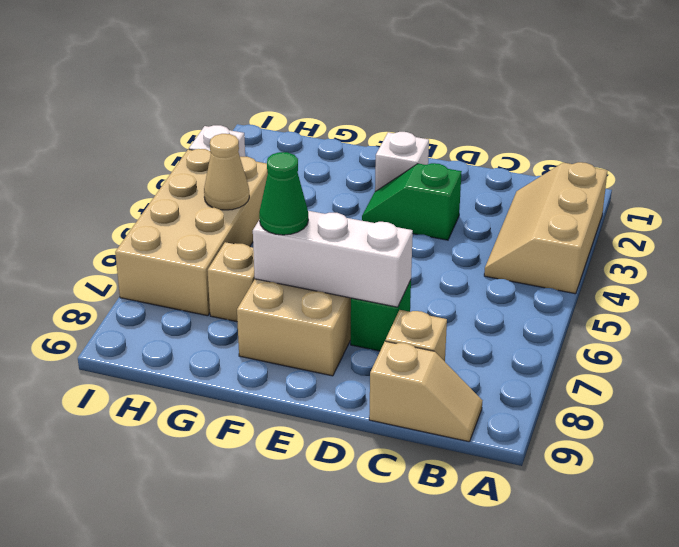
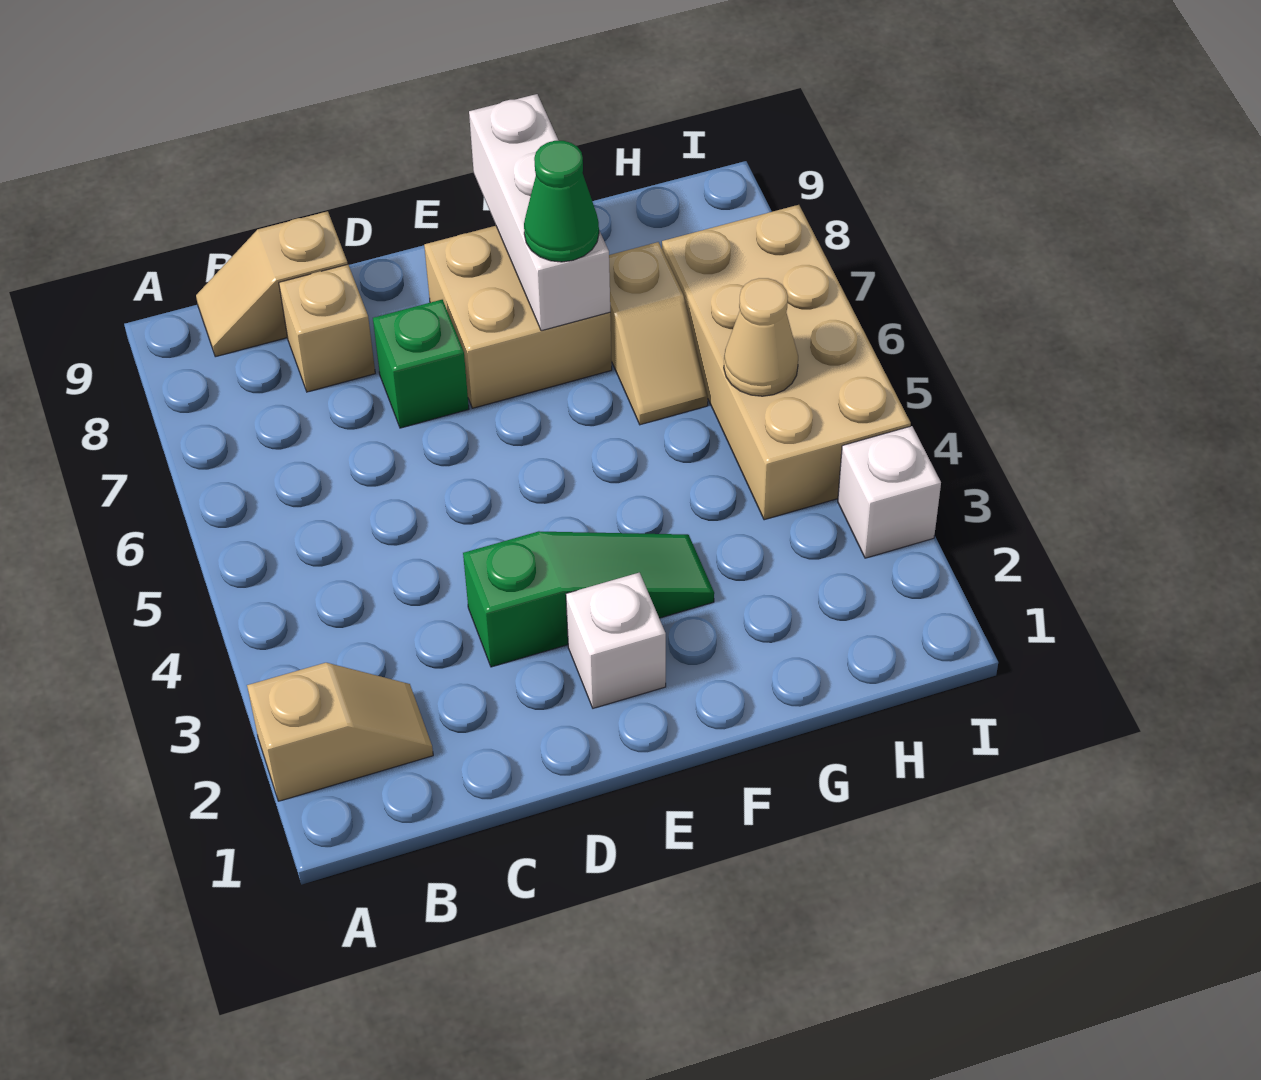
tan 2x3 slope [484,162,608,294] -> tan 1x2 slope [247,663,433,801]
green 1x2 slope [362,163,462,240] -> green 1x3 slope [463,531,714,667]
white 1x3 brick [253,211,413,307] -> white 1x3 brick turned to [469,94,610,331]

